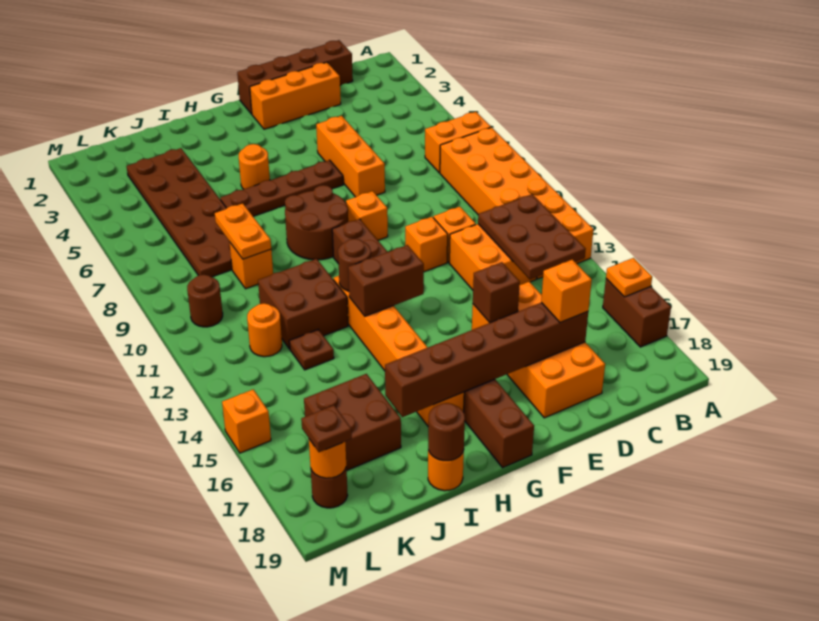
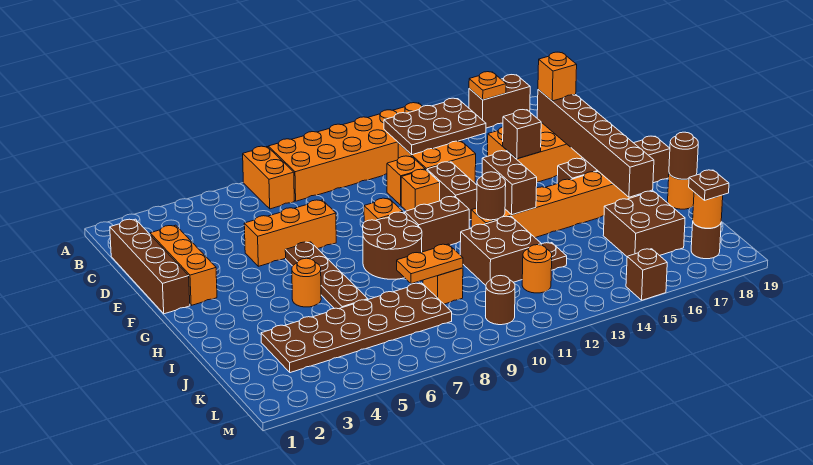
none -> brown 1x2 brick [427,162,477,220]
orange 1x1 brick [222,389,271,453] -> brown 1x1 brick [626,249,667,300]

